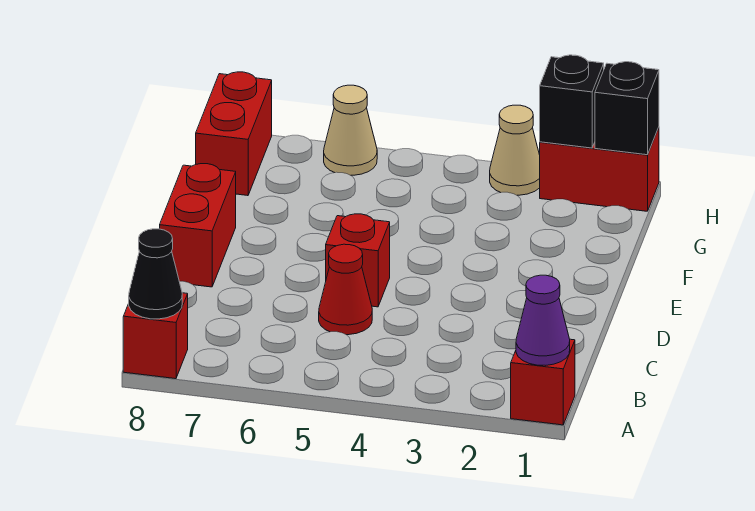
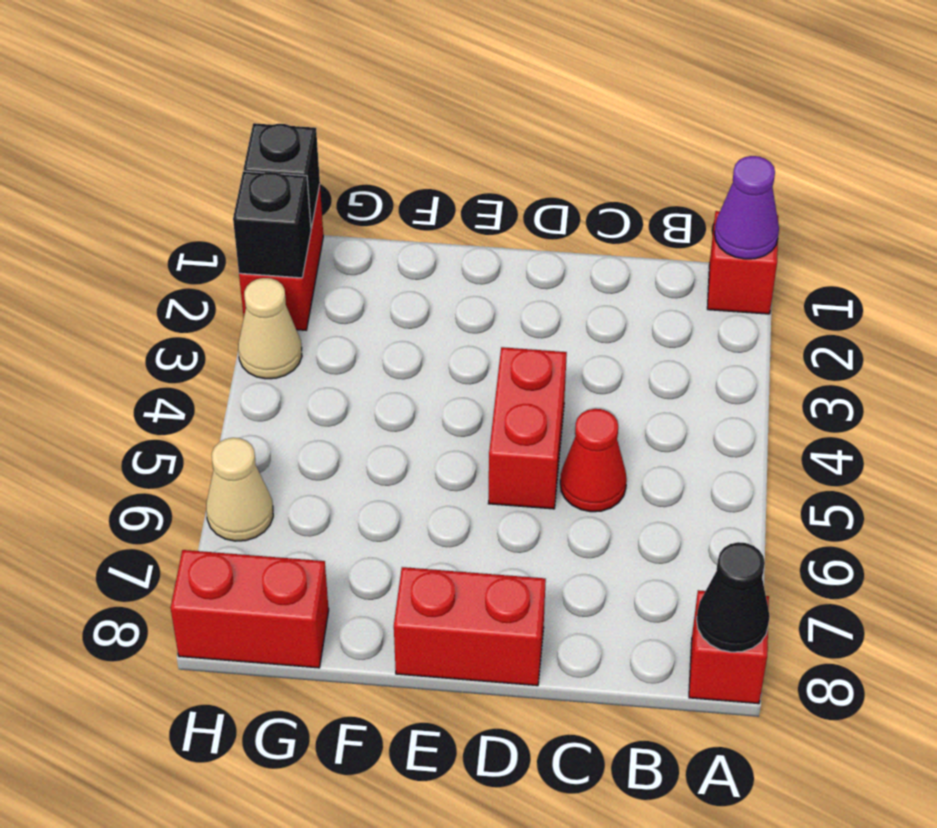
red 1x1 brick [326,214,390,307] -> red 1x2 brick [488,347,567,509]

